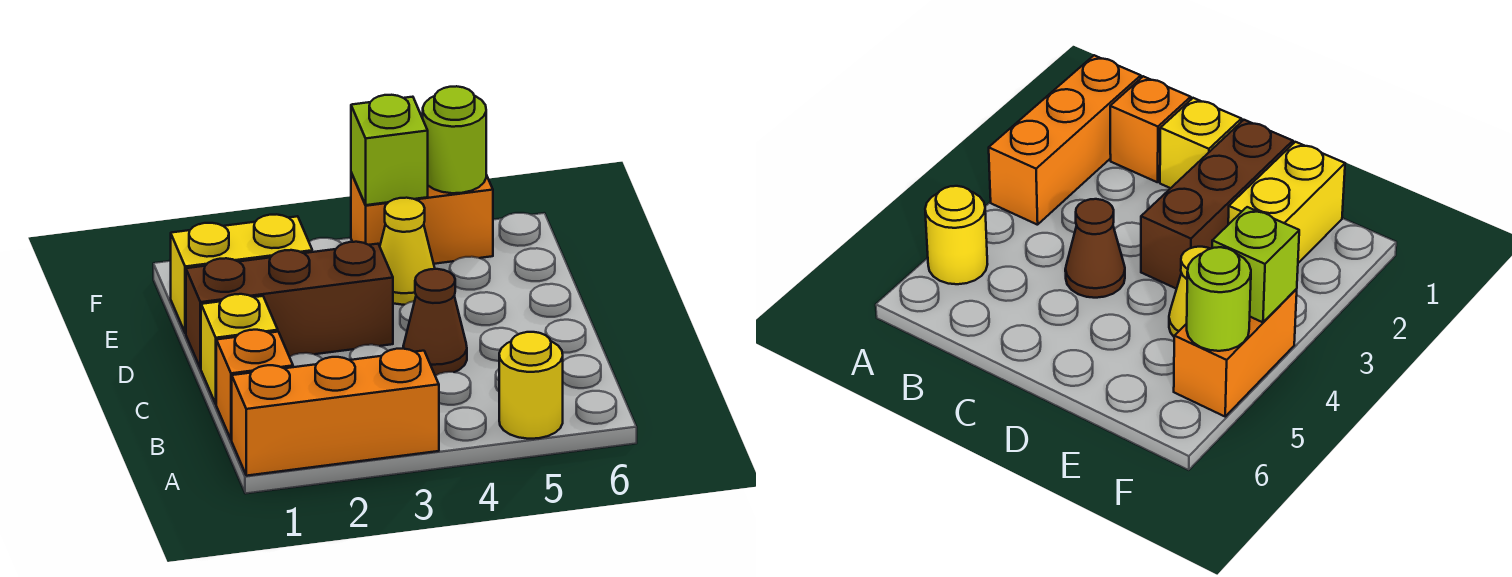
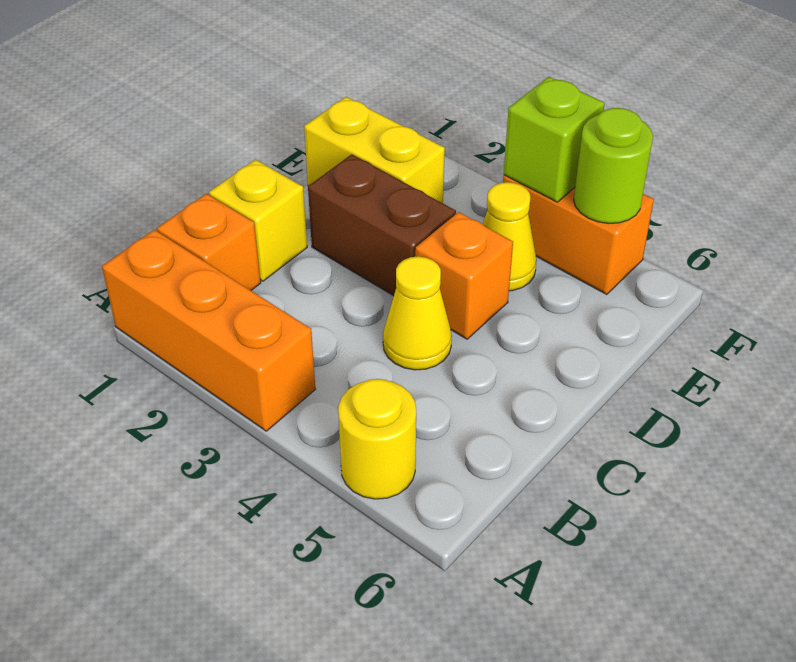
brown 1x1 cone [403,269,467,376] -> yellow 1x1 cone [383,256,452,370]
brown 1x3 brick [186,242,393,369] -> brown 1x2 brick [308,154,456,296]
none -> orange 1x1 brick [415,212,513,339]

